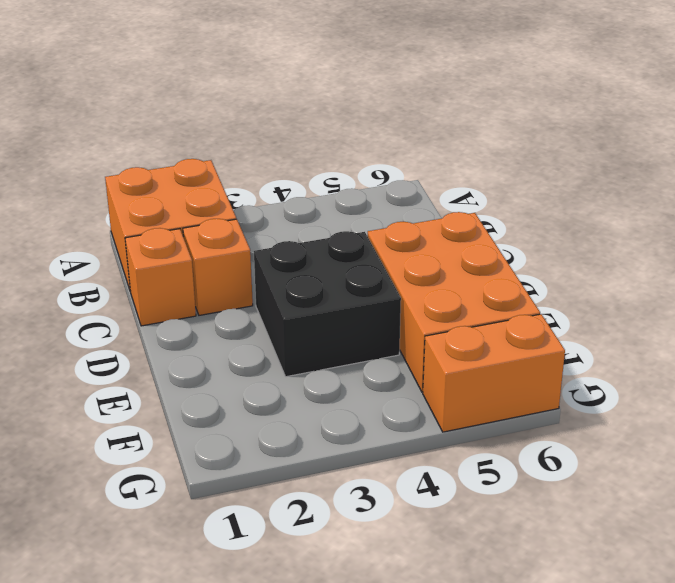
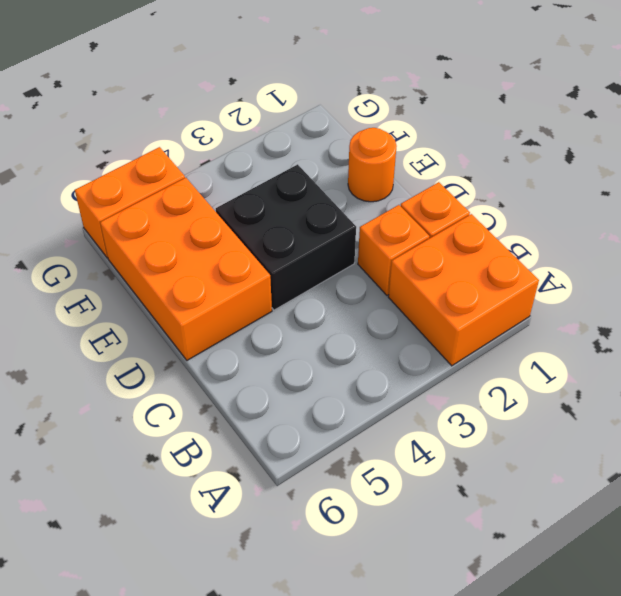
none -> orange 1x1 round brick [348,128,396,202]

